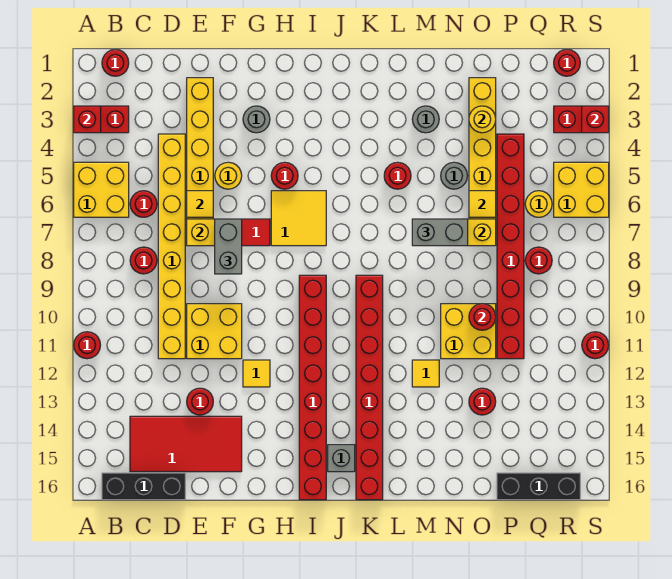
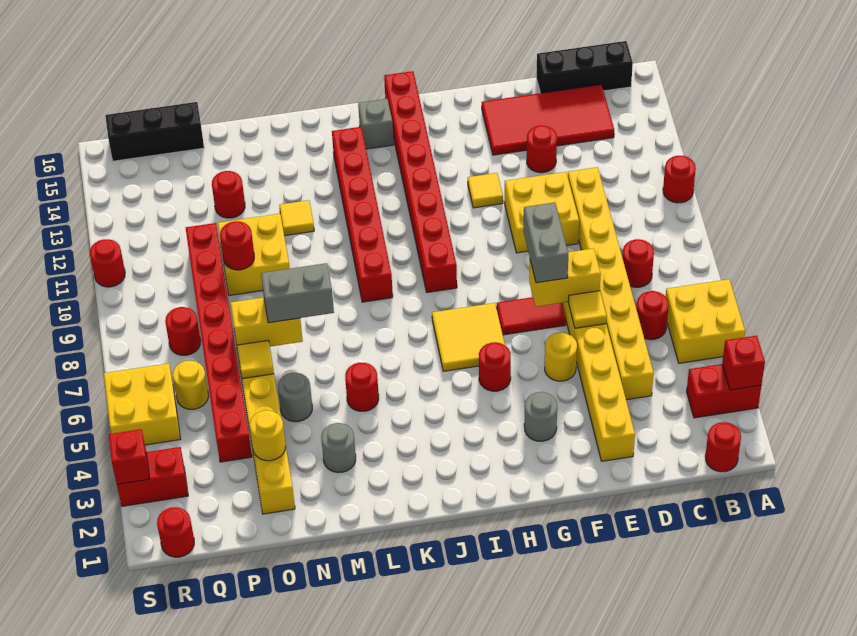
red 1x8 brick [356,275,383,500] -> red 1x6 brick [332,127,393,302]

